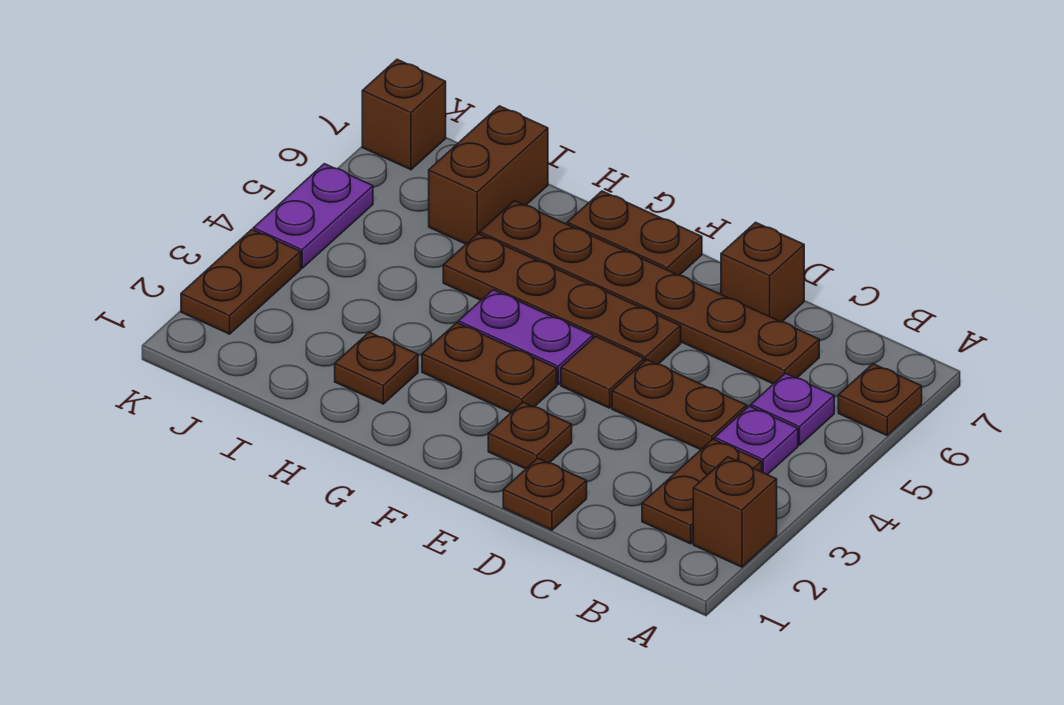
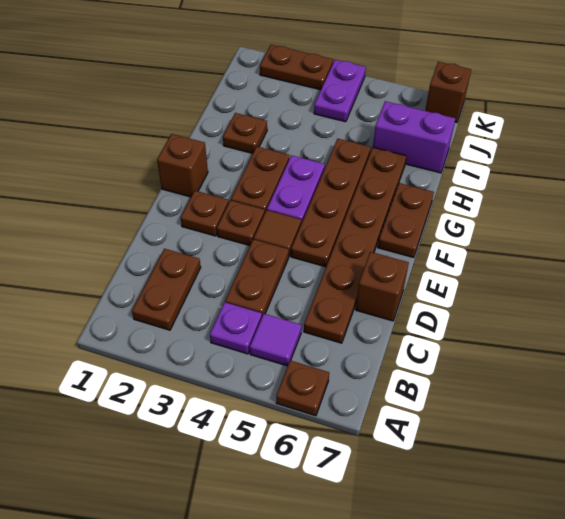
brown 1x1 brick [693,457,777,567] -> brown 1x1 brick moved to [157,134,208,197]
brown 1x2 plate [642,439,762,544] -> brown 1x2 plate turned to [132,249,201,330]
purple 1x1 plate [751,373,834,445] -> purple 1x1 tile [250,314,302,366]
brown 1x1 plate [503,458,587,530] -> brown 1x1 plate moved to [217,200,265,246]
brown 1x2 brick [429,106,548,244] -> purple 1x2 brick [373,101,455,173]
purple 1x2 plate [253,164,373,268] -> purple 1x2 plate turned to [314,60,366,122]

